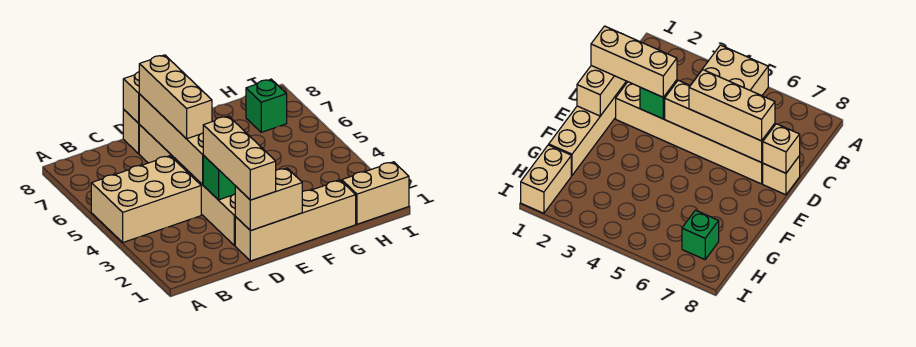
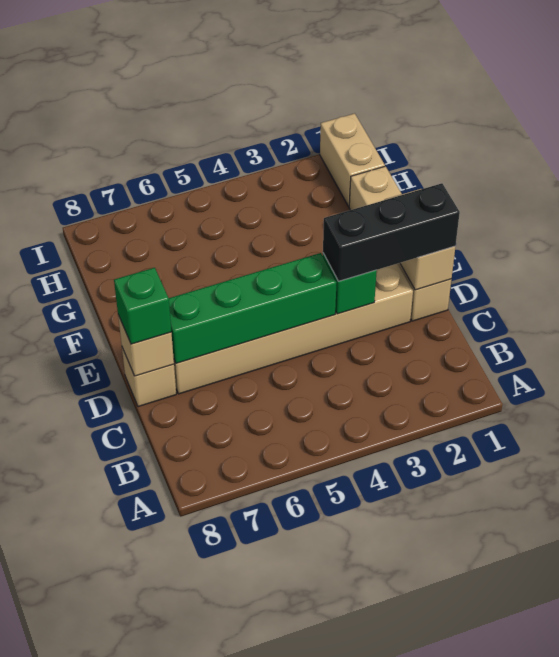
tan 2x3 brick [91,156,201,242] -> none
tan 1x3 brick [203,116,276,200] -> black 1x3 brick [323,183,460,281]
tan 1x4 brick [139,94,204,185] -> green 1x4 brick [169,253,337,363]
tan 1x3 brick [139,55,212,139] -> none
green 1x1 brick [246,79,287,132] -> green 1x1 brick moved to [114,268,171,344]

